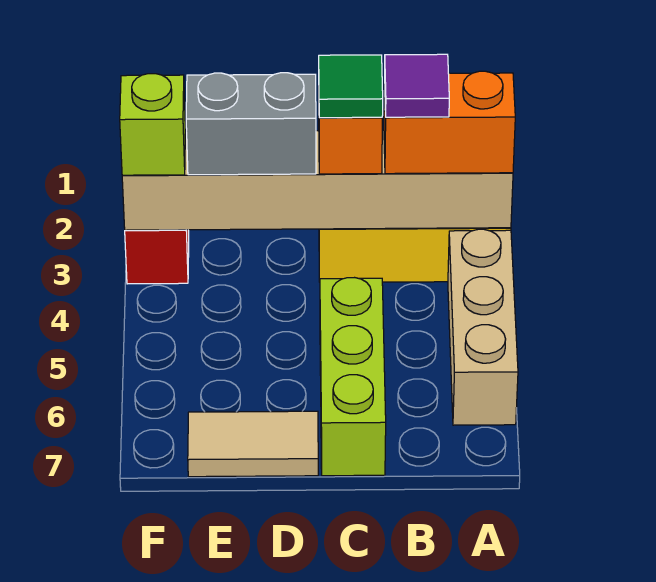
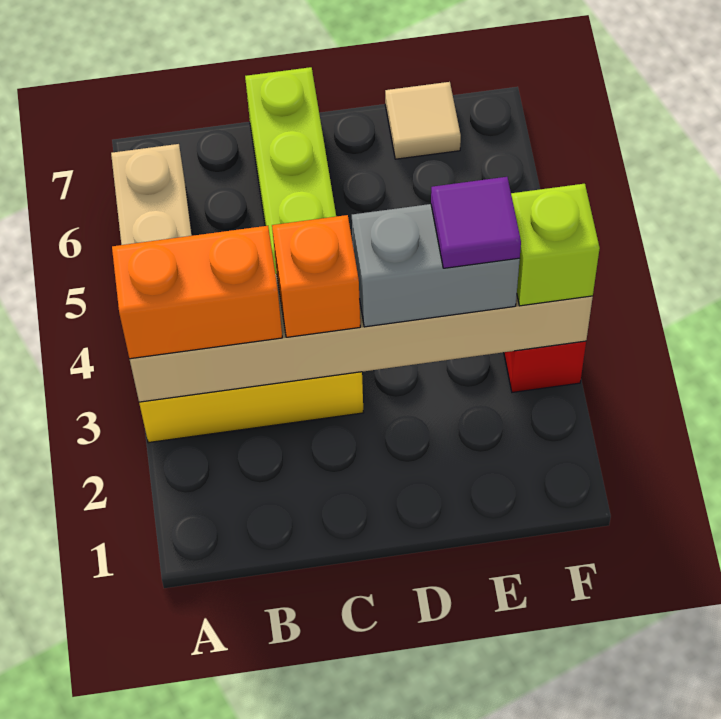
purple 1x1 tile [385,54,449,117] -> purple 1x1 tile moved to [431,177,521,268]
green 1x1 tile [319,55,383,118] -> none
tan 1x2 tile [188,411,318,477] -> tan 1x1 tile [385,82,461,159]

